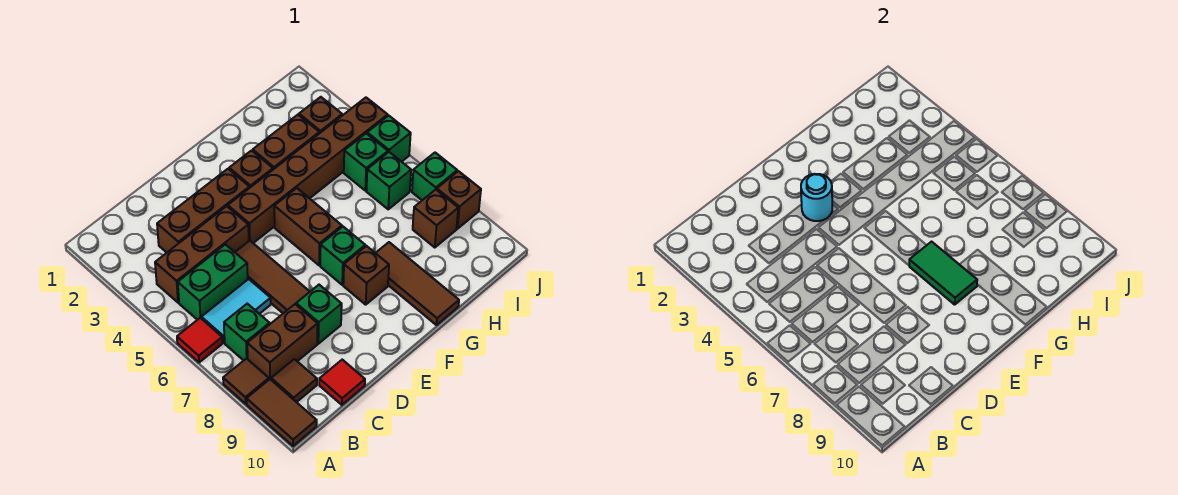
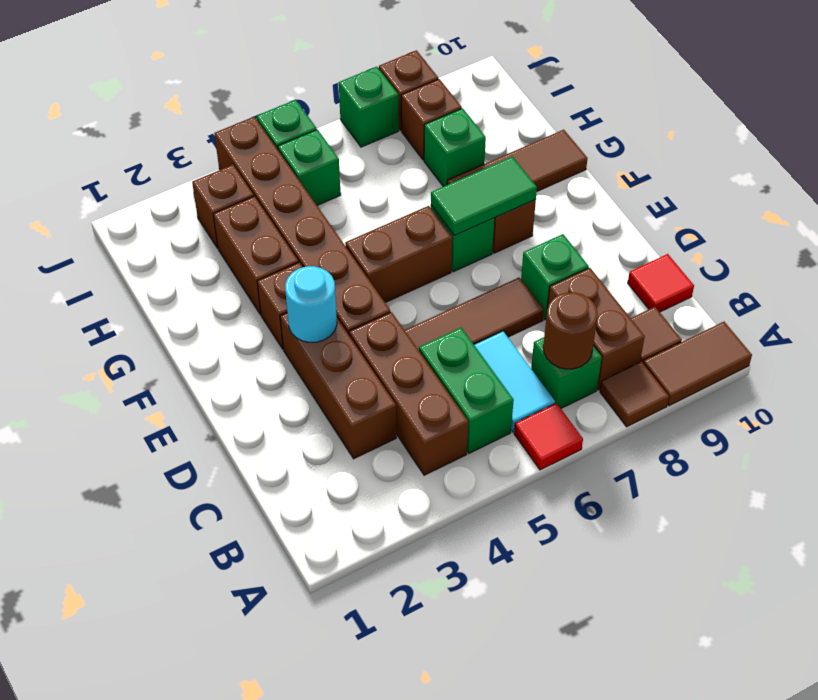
none -> brown 1x1 round brick [543,292,598,369]
green 1x1 brick [366,152,411,209] -> green 1x1 brick moved to [424,108,486,187]

